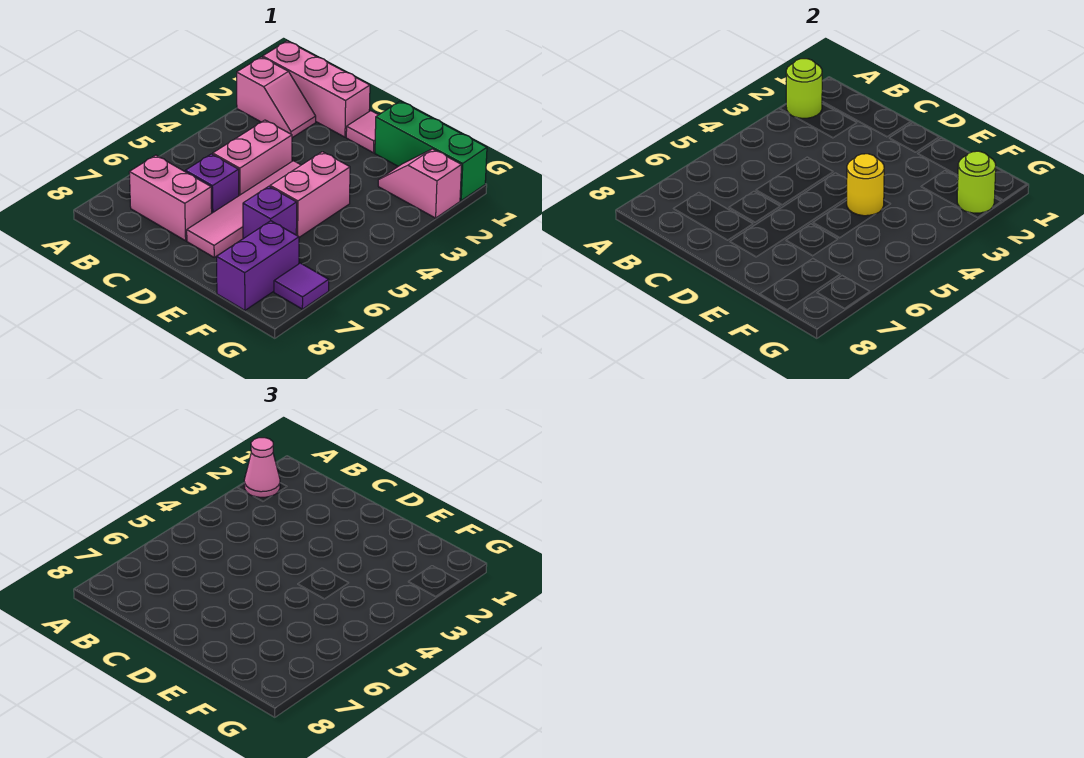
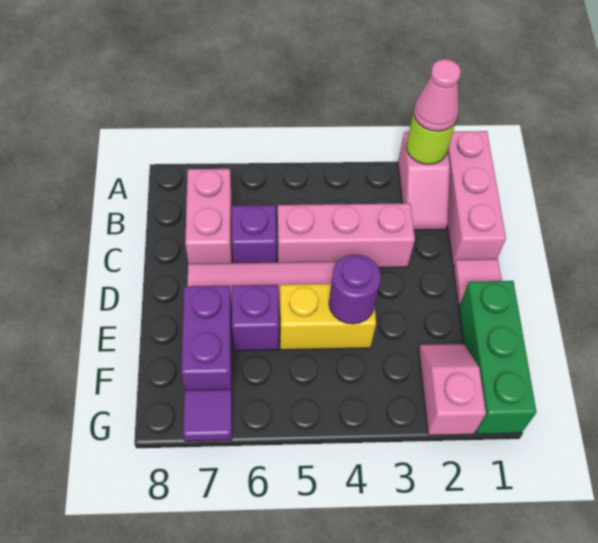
pink 1x2 brick [213,120,292,195] -> pink 1x3 brick [277,203,415,268]
pink 1x2 brick [270,152,350,237] -> yellow 1x2 brick [279,284,376,350]
yellow 1x1 round brick [847,154,884,216] -> purple 1x1 round brick [329,254,381,324]
purple 1x2 brick [217,221,299,310] -> purple 1x2 brick turned to [181,286,232,394]
lime 1x1 round brick [957,151,996,213] -> none

